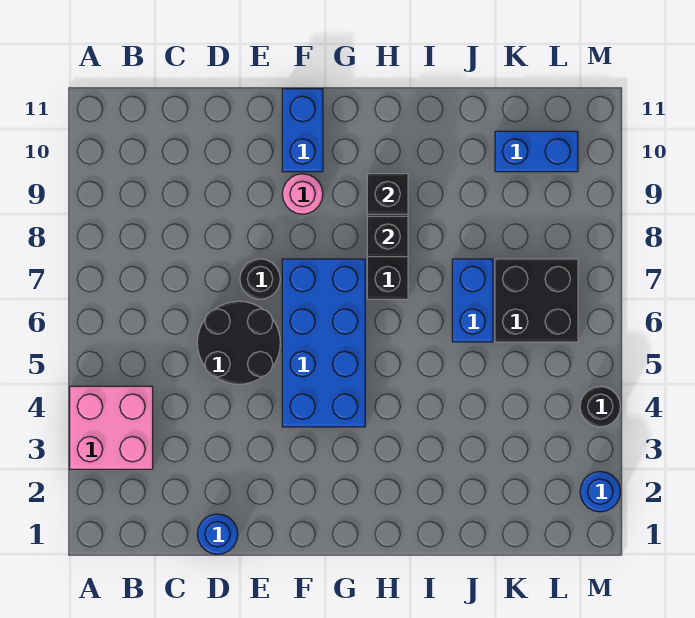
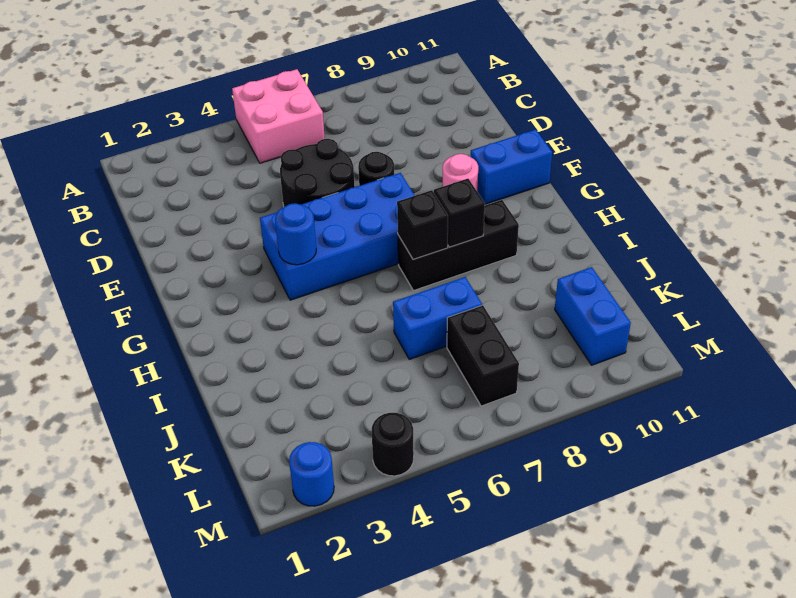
pink 2x2 brick [70,386,153,469] -> pink 2x2 brick moved to [232,69,325,163]
blue 1x1 round brick [197,514,238,554] -> blue 1x1 round brick moved to [275,203,316,265]
black 1x1 brick [367,174,408,214] -> black 1x1 brick moved to [397,190,448,260]
black 2x2 brick [495,259,578,342] -> black 1x2 brick [447,305,519,406]

